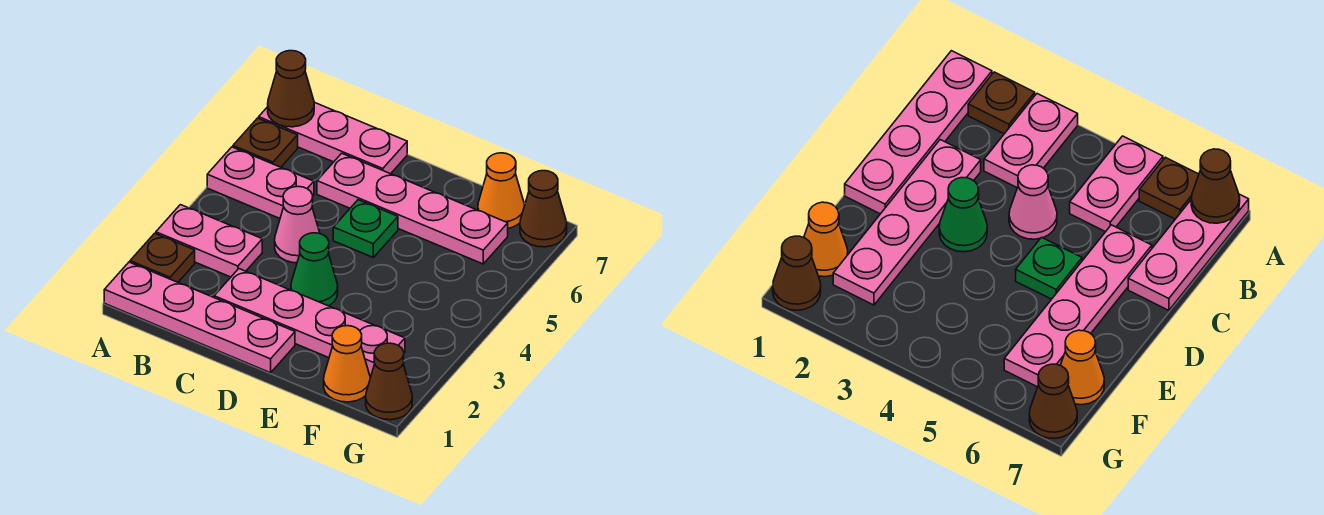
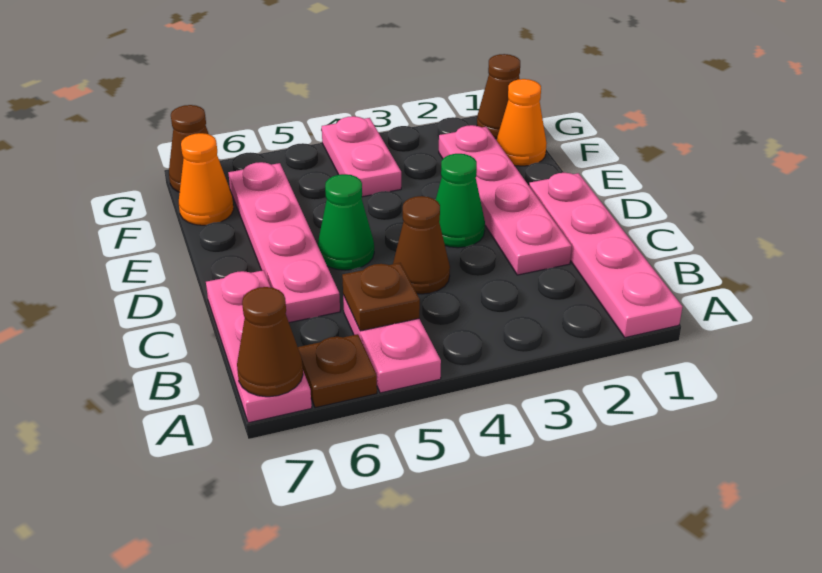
brown 1x1 plate [130,233,195,282] -> brown 1x1 plate moved to [342,263,420,331]
pink 1x2 plate [156,205,262,277] -> pink 1x2 plate moved to [322,116,401,197]
pink 1x1 cone [275,186,320,263] -> brown 1x1 cone [393,196,450,294]
green 1x1 plate [333,200,398,257] -> green 1x1 cone [318,174,374,270]

